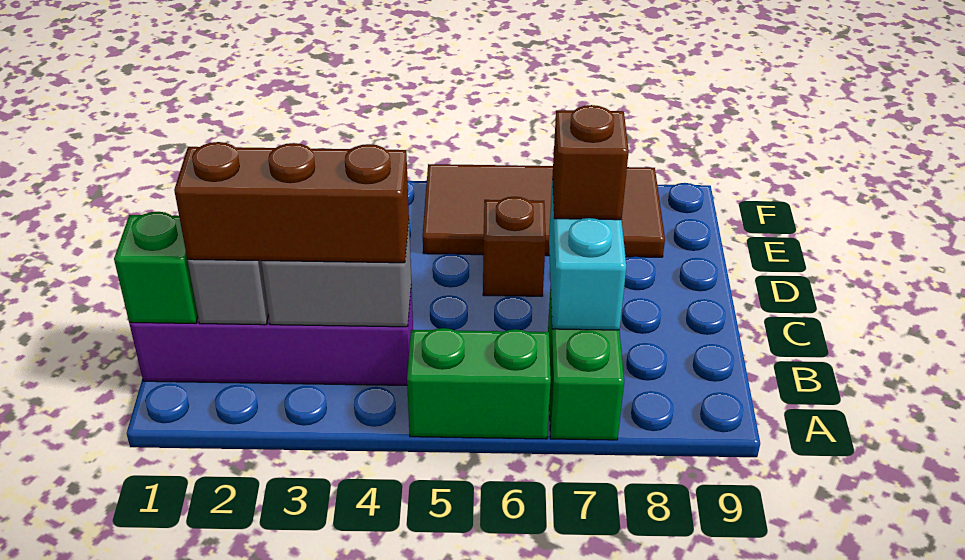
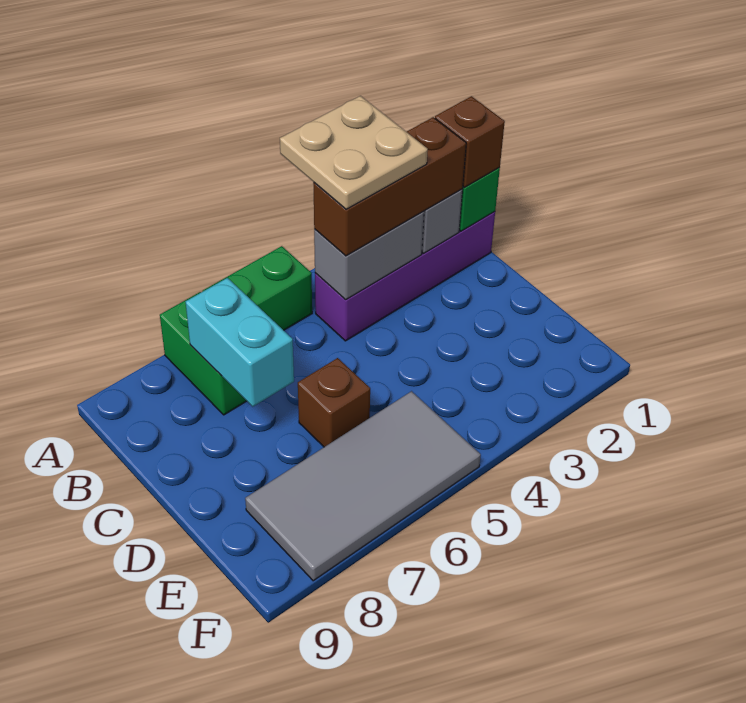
none -> tan 2x2 plate [280,96,428,209]
brown 1x1 brick [552,105,629,220] -> brown 1x1 brick moved to [435,96,505,187]
brown 2x4 tile [423,164,665,257] -> grey 2x4 tile [245,391,481,581]

